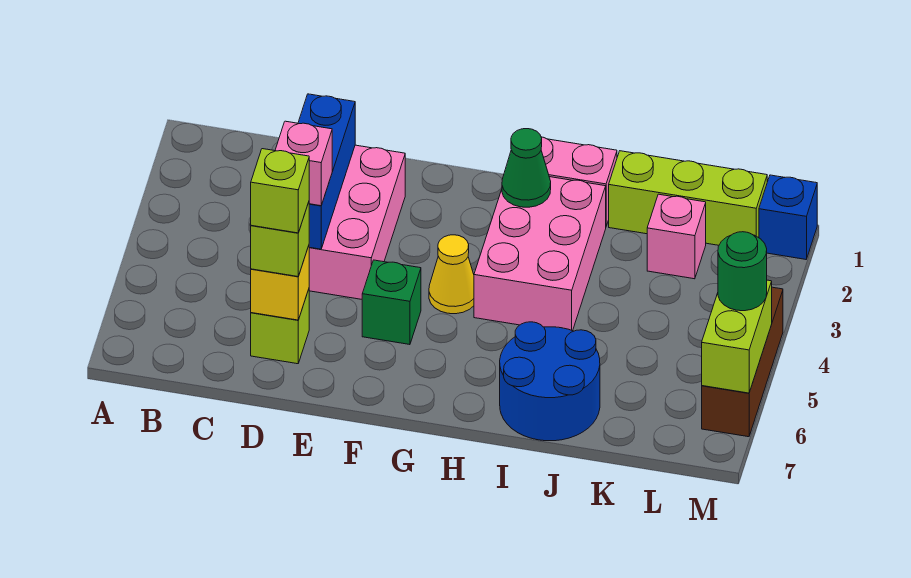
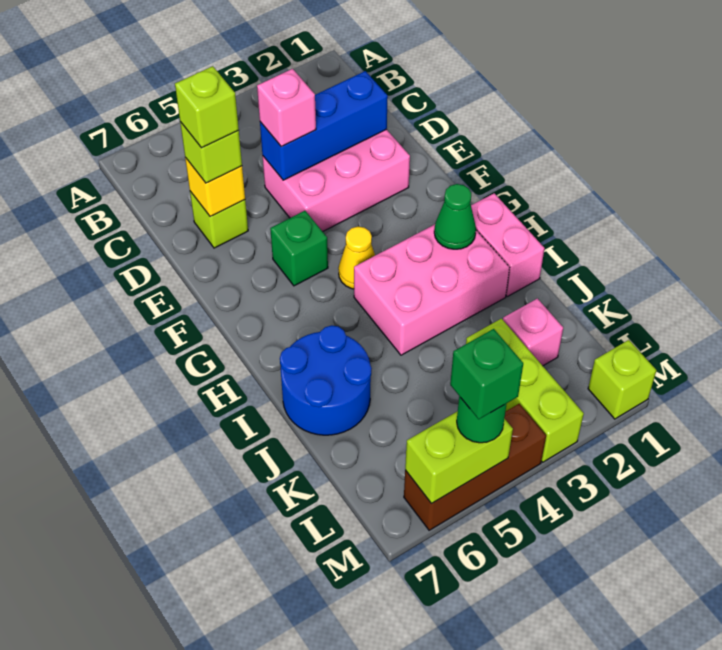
lime 1x3 brick [609,151,767,245] -> lime 1x3 brick moved to [466,319,584,462]
blue 1x1 brick [759,175,817,259] -> lime 1x1 brick [588,340,656,419]
none -> green 1x1 brick [450,329,523,419]

